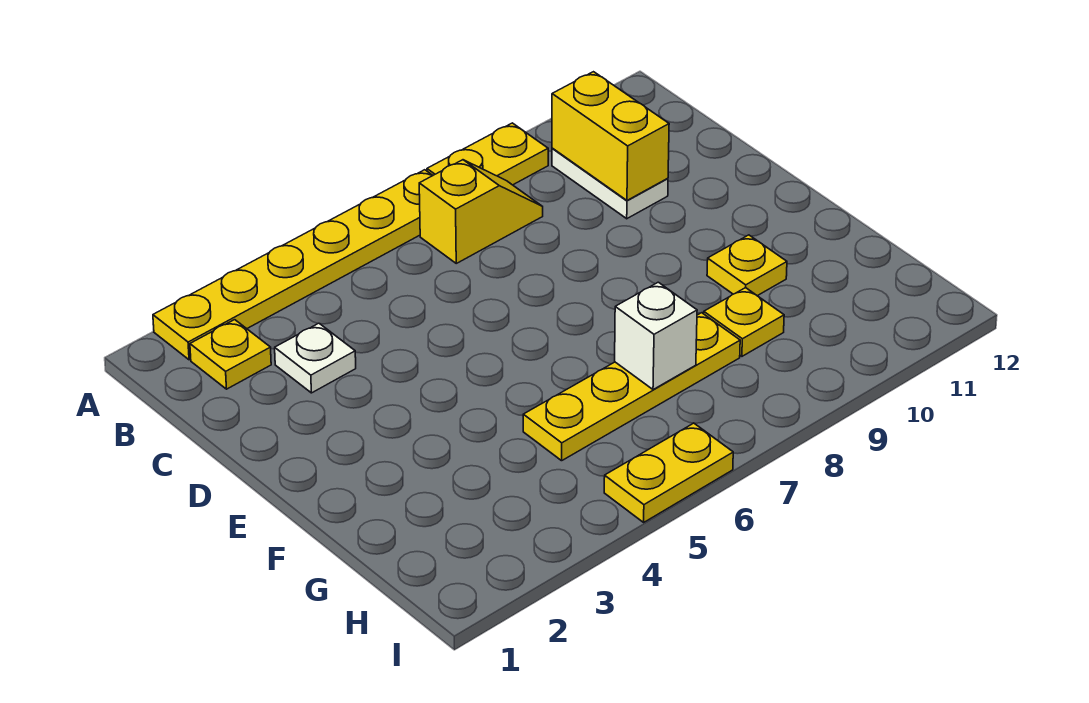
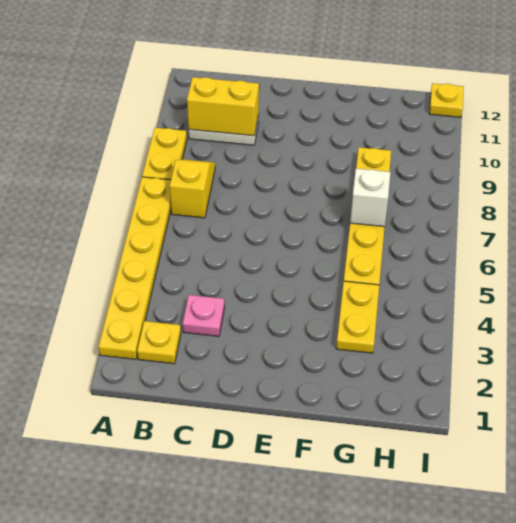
white 1x1 plate [275,323,356,393] -> pink 1x1 plate [183,295,225,336]
yellow 1x1 plate [707,235,787,296] -> yellow 1x1 plate moved to [429,83,464,117]
yellow 1x2 plate [604,423,733,522] -> yellow 1x2 plate moved to [336,281,379,353]

